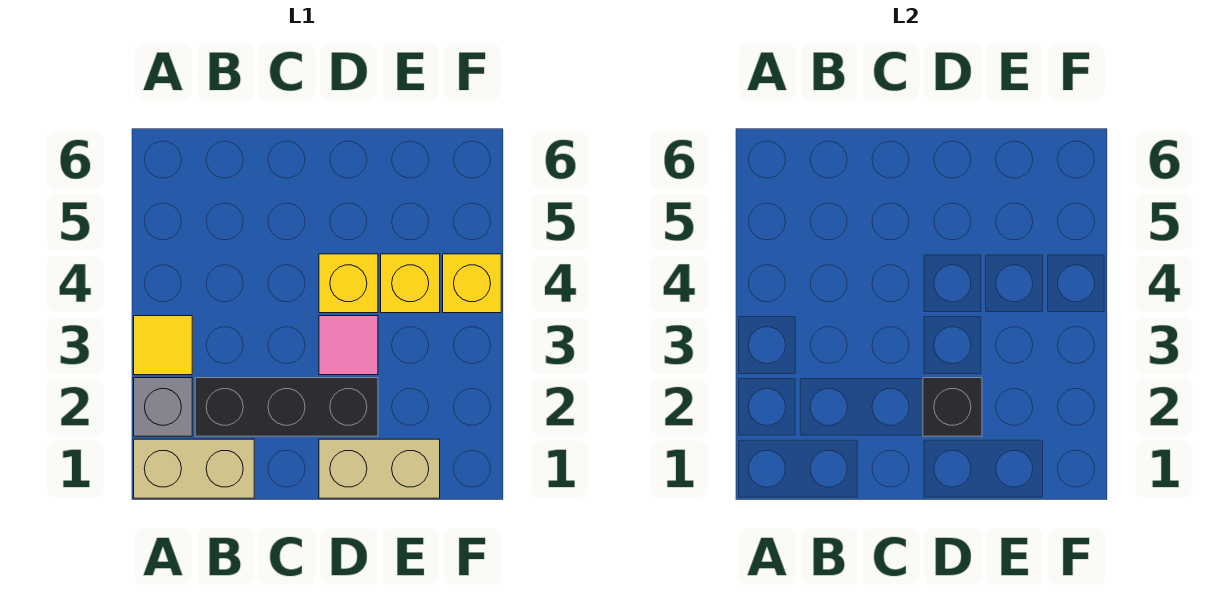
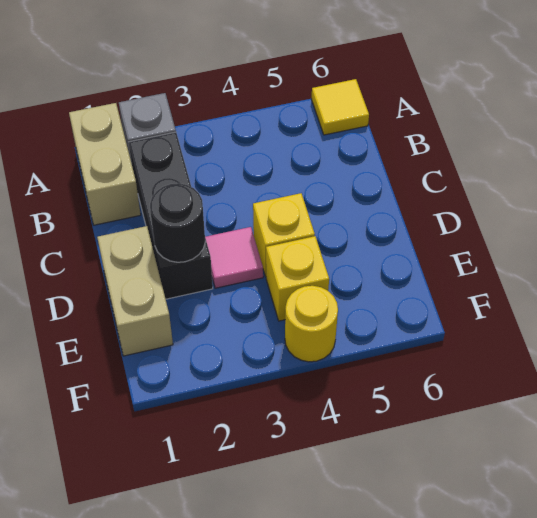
yellow 1x1 tile [134,316,192,375] -> yellow 1x1 tile moved to [311,79,369,135]
black 1x1 brick [923,378,982,436] -> black 1x1 round brick [150,183,205,262]
yellow 1x1 brick [443,254,501,313] -> yellow 1x1 round brick [285,286,338,362]

